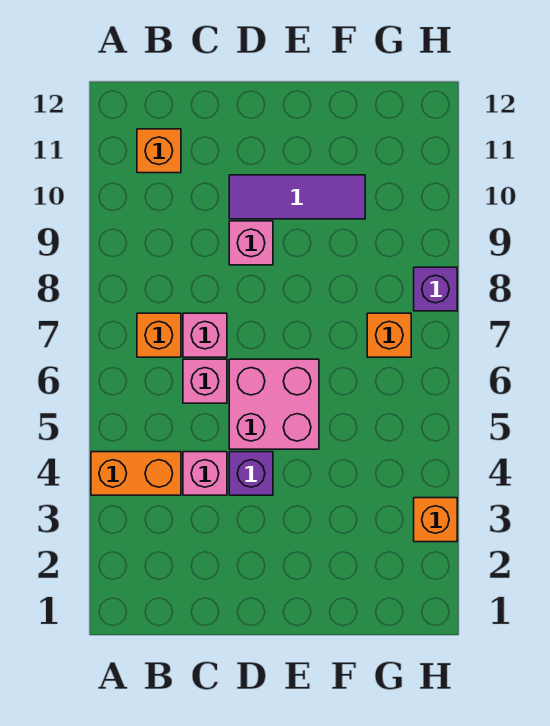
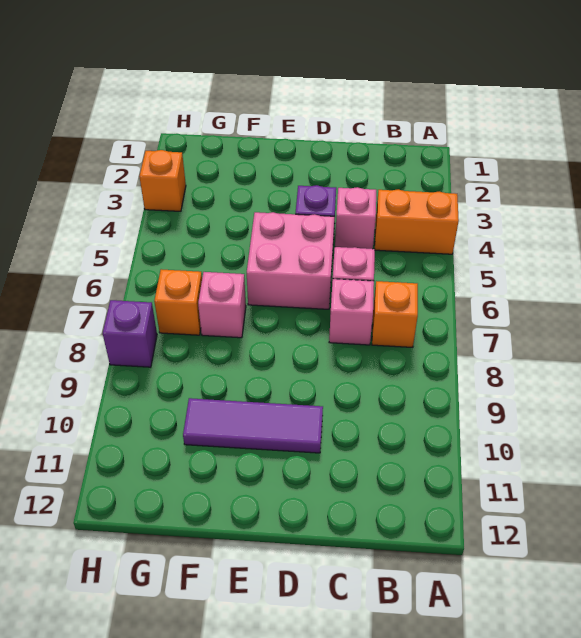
orange 1x1 brick [137,129,181,173] -> none
pink 1x1 brick [229,221,273,265] -> pink 1x1 brick moved to [198,272,246,338]

